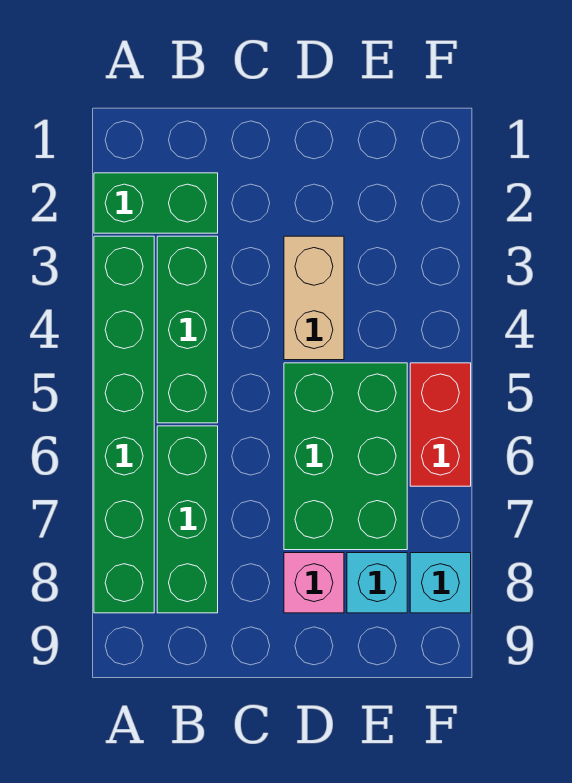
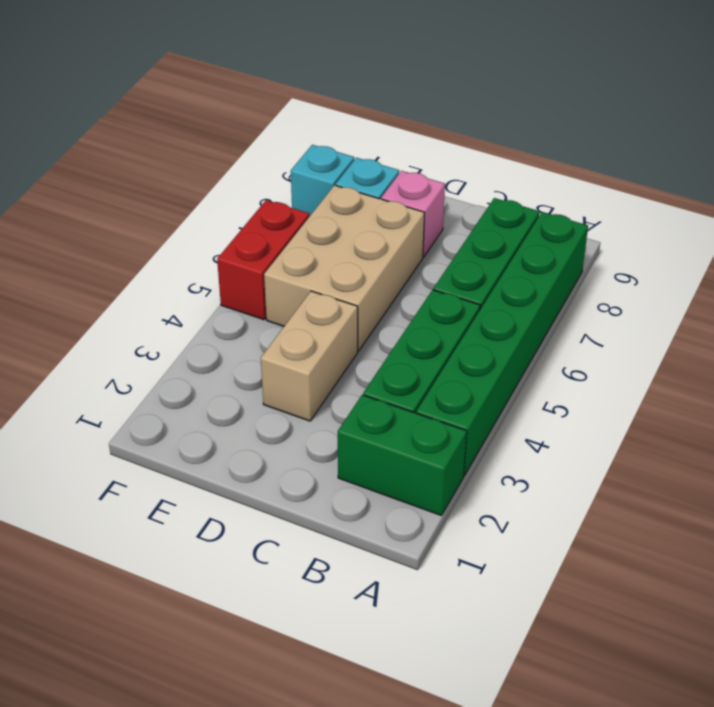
green 2x3 brick [284,363,407,550] -> tan 2x3 brick [264,185,425,351]

